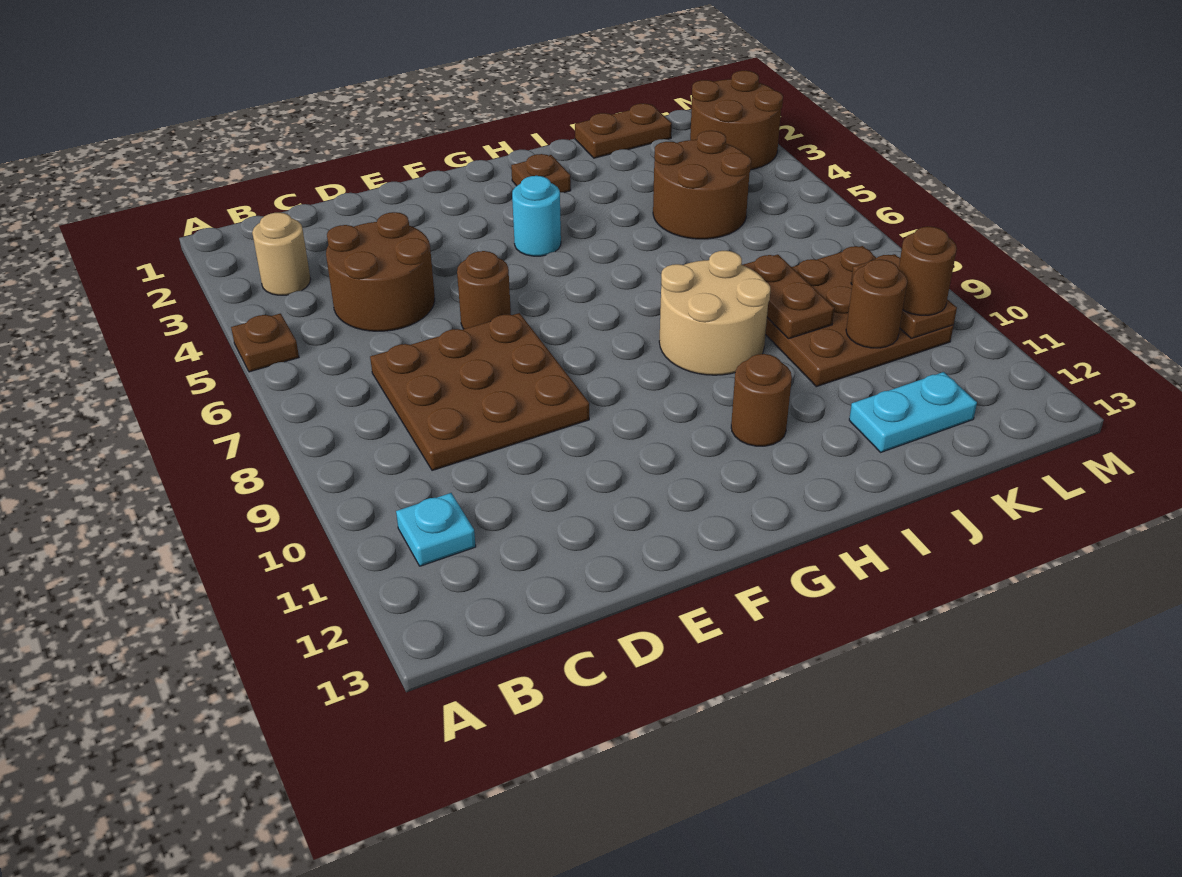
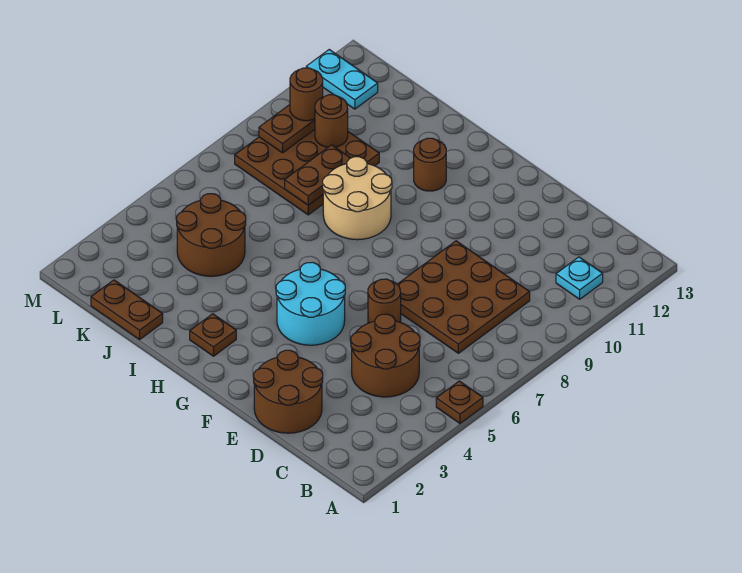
tan 1x1 round brick [252,213,311,295] -> none
cyan 1x1 round brick [512,176,561,256] -> cyan 2x2 round brick [276,262,345,345]
cyan 1x2 plate [849,372,977,452] -> cyan 1x2 plate moved to [306,50,378,109]
brown 2x2 round brick [690,71,783,170] -> brown 2x2 round brick moved to [254,350,323,433]

